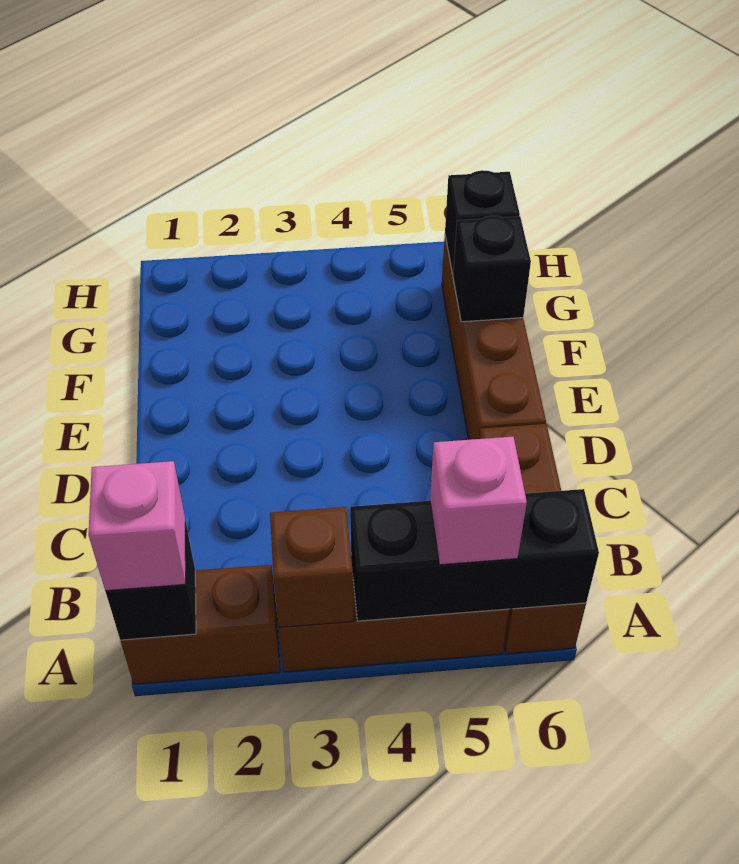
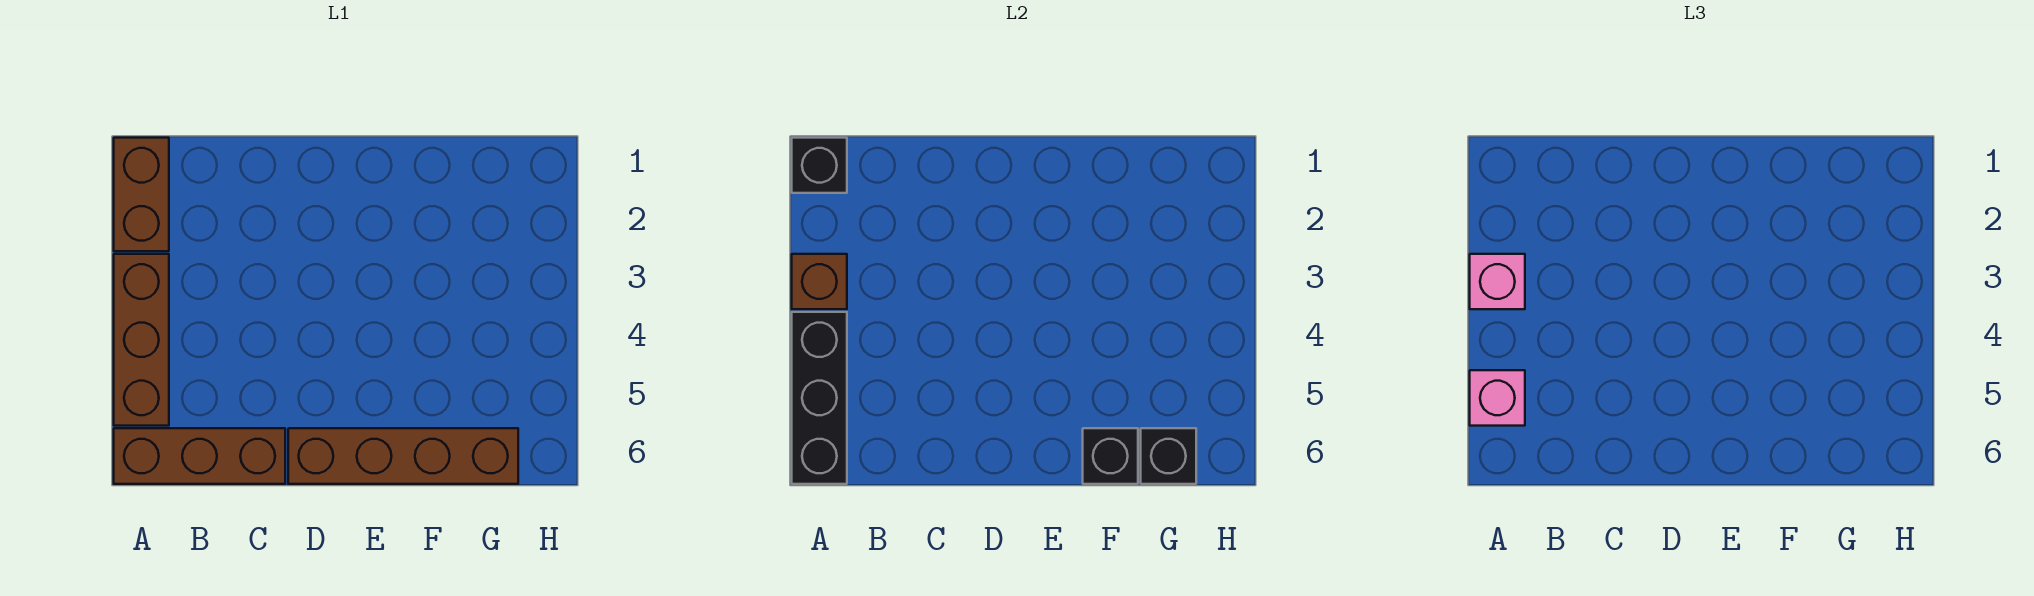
pink 1x1 brick [88,461,186,591] -> pink 1x1 brick moved to [1470,254,1525,309]

